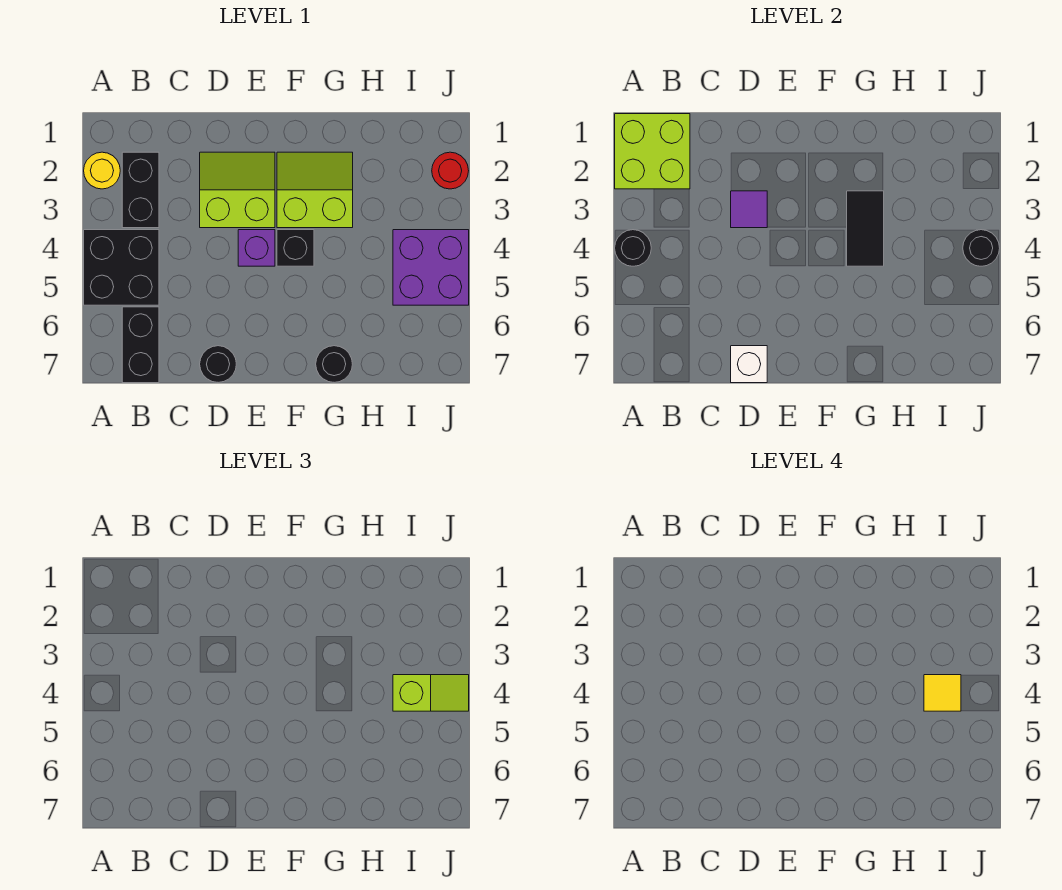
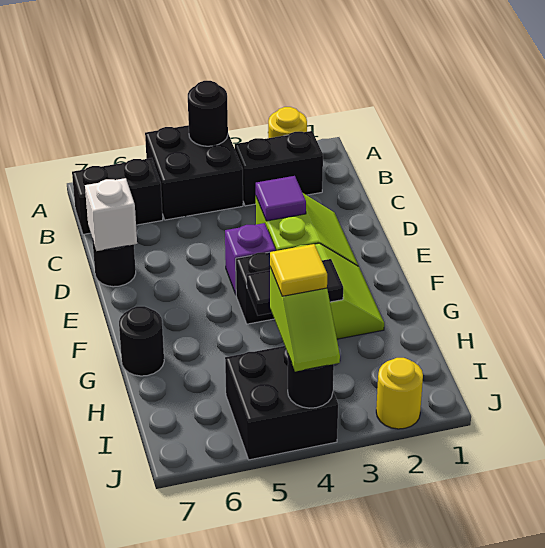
lime 2x2 brick [615,114,690,189] -> none
purple 2x2 brick [393,230,469,305] -> black 2x2 brick [225,346,338,460]
red 1x1 round brick [432,152,469,189] -> yellow 1x1 round brick [376,358,423,429]

